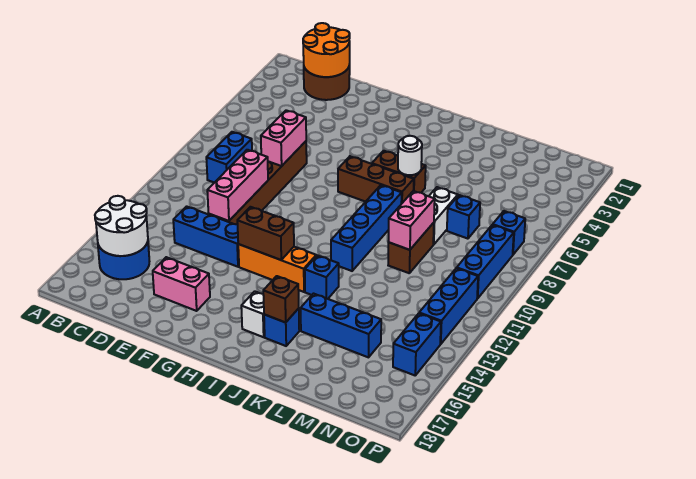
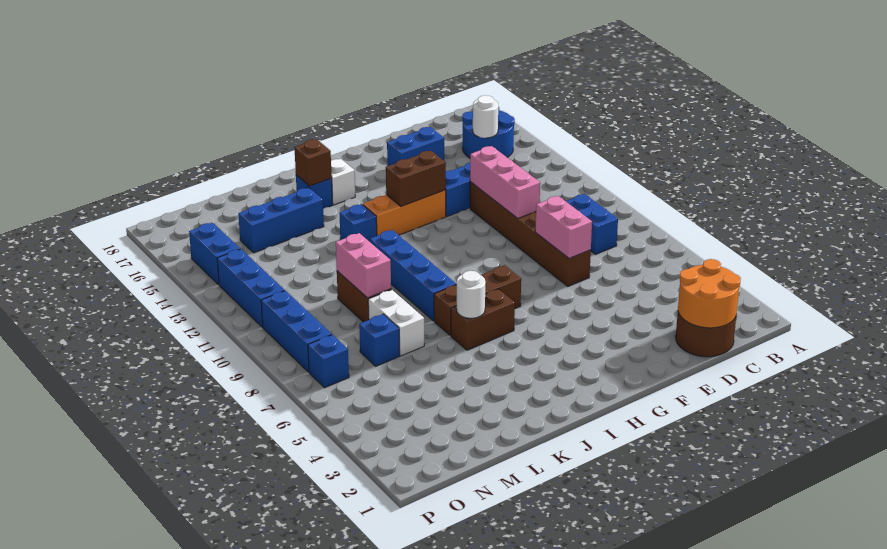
white 2x2 round brick [95,196,148,256] -> white 1x1 round brick [473,95,498,138]
pink 1x2 brick [153,257,210,311] -> blue 1x2 brick [387,127,444,166]

